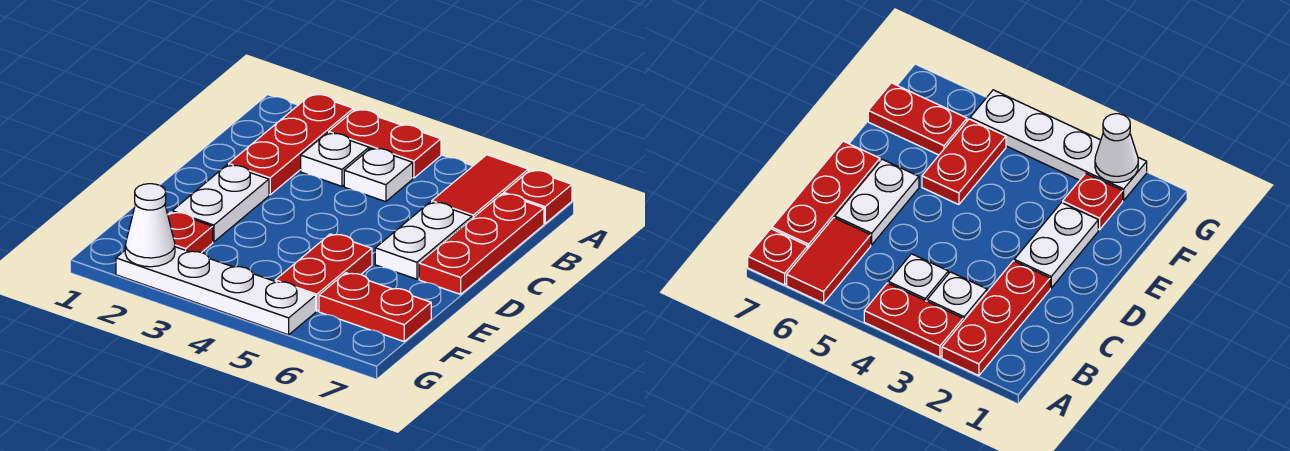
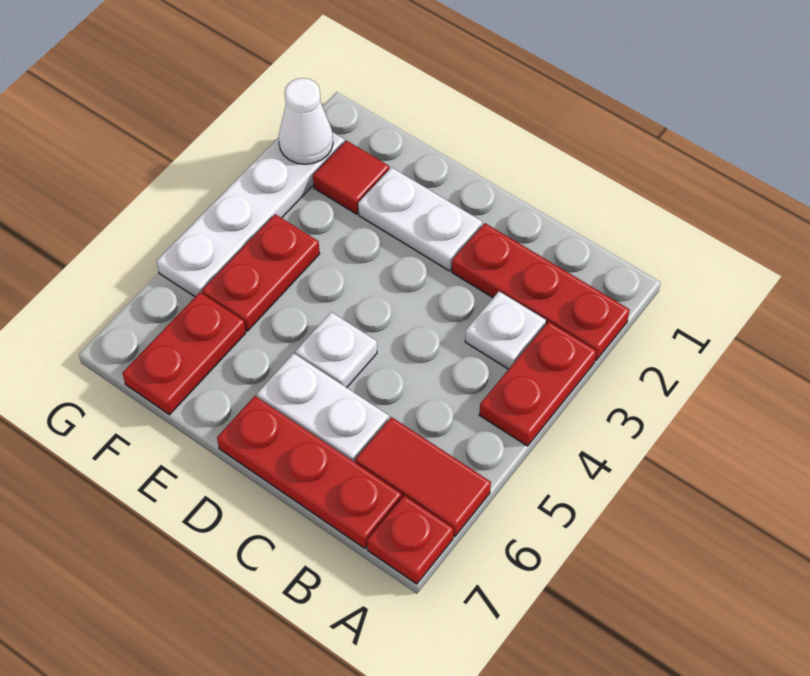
white 1x1 plate [344,148,413,202] -> white 1x1 plate moved to [295,312,377,388]
red 1x2 plate [275,234,372,311] -> red 1x2 plate turned to [202,214,320,331]
red 1x1 plate [168,212,213,253] -> red 1x1 tile [313,140,389,214]

